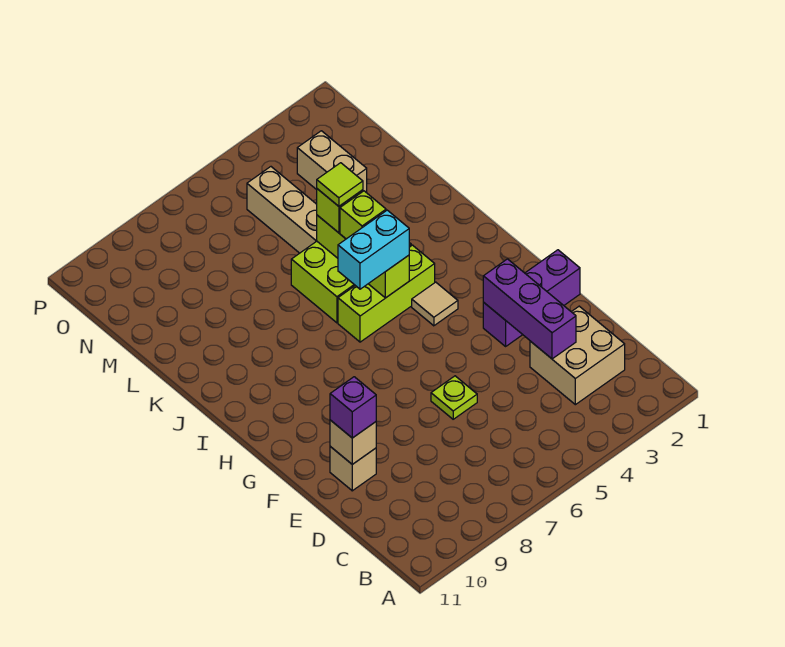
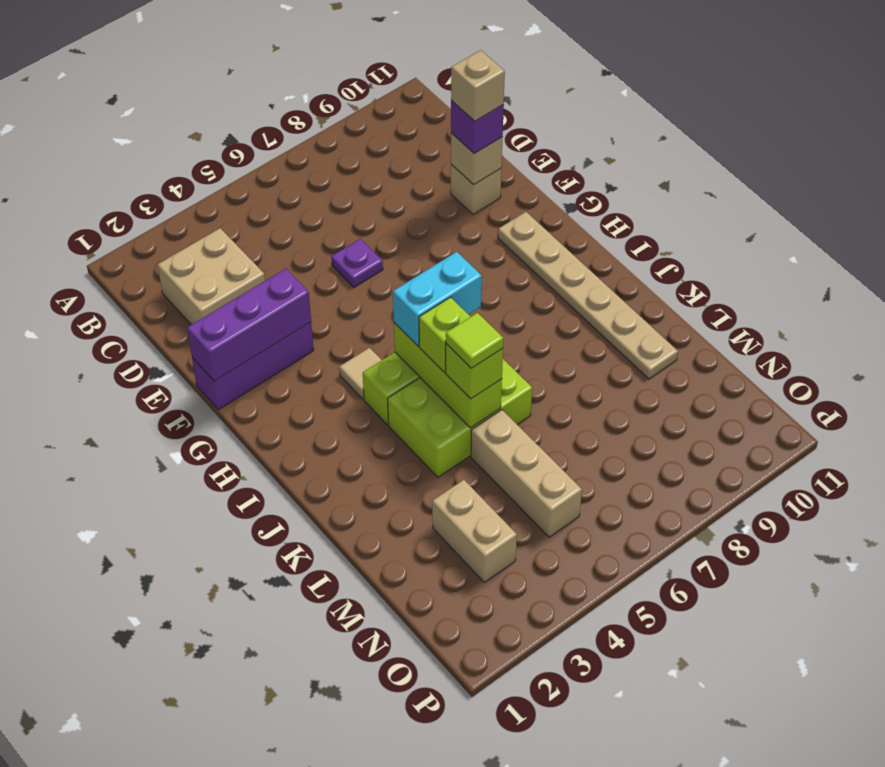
purple 1x3 brick [483,259,576,359] -> purple 1x3 brick turned to [187,269,311,381]
lime 1x1 plate [431,376,477,419] -> purple 1x1 plate [331,239,383,287]
none -> tan 1x1 brick [451,50,505,121]
none -> tan 1x6 plate [498,212,678,379]

